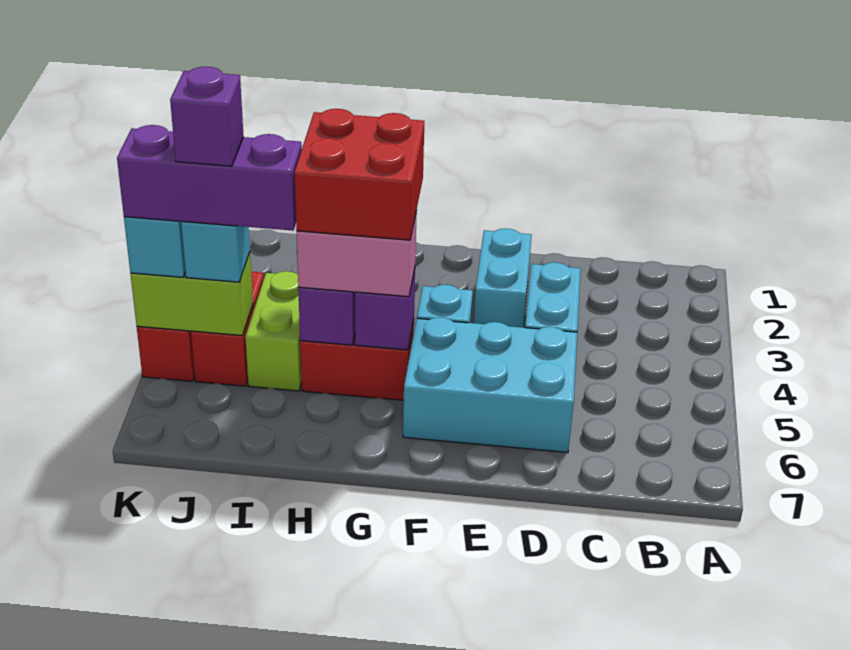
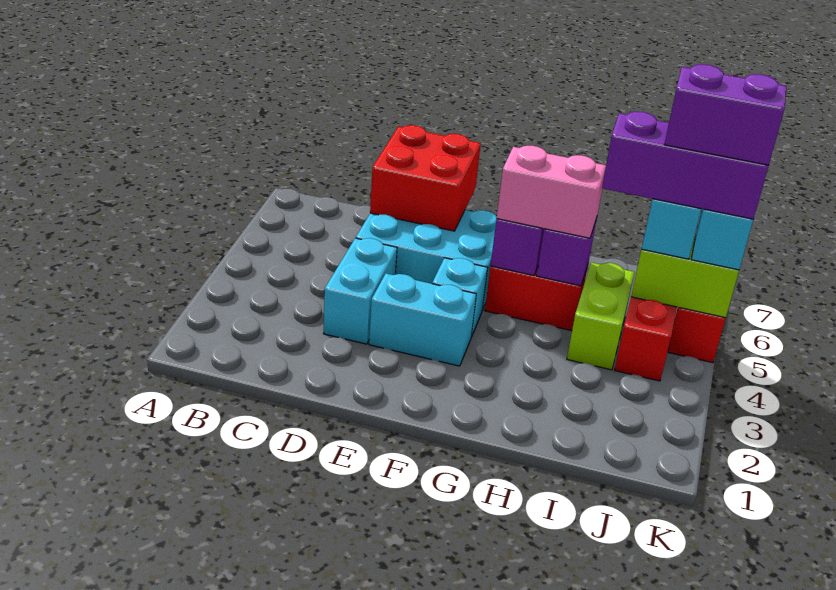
cyan 1x2 brick [474,229,532,327] -> cyan 1x2 brick turned to [369,274,476,366]
red 2x2 brick [294,109,424,240] -> red 2x2 brick moved to [370,125,481,231]
purple 1x1 brick [170,67,244,166] -> purple 1x2 brick [664,64,787,165]

